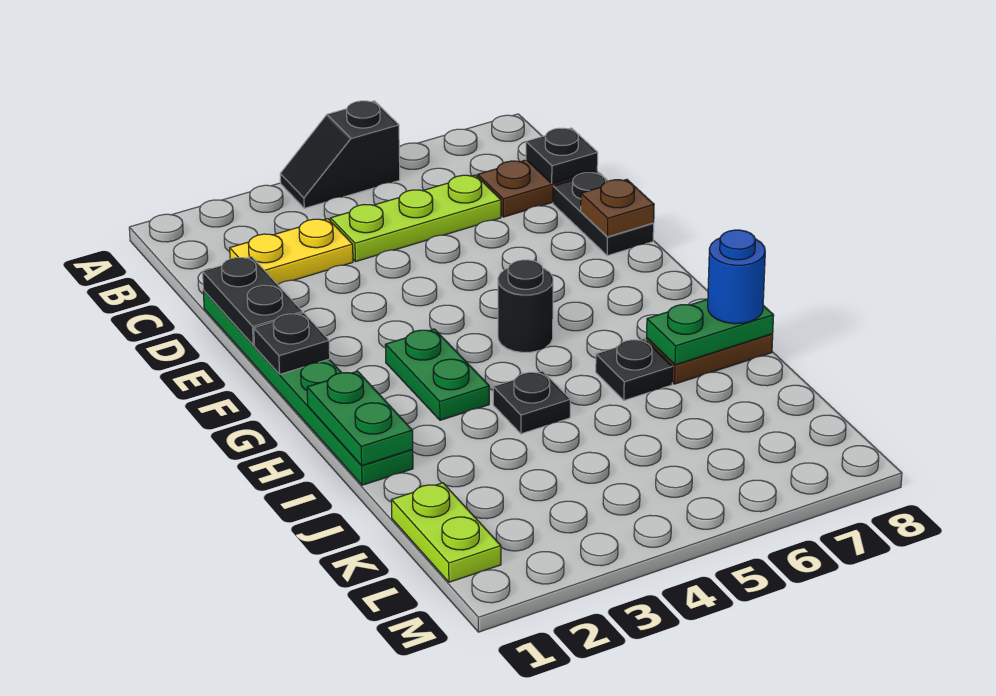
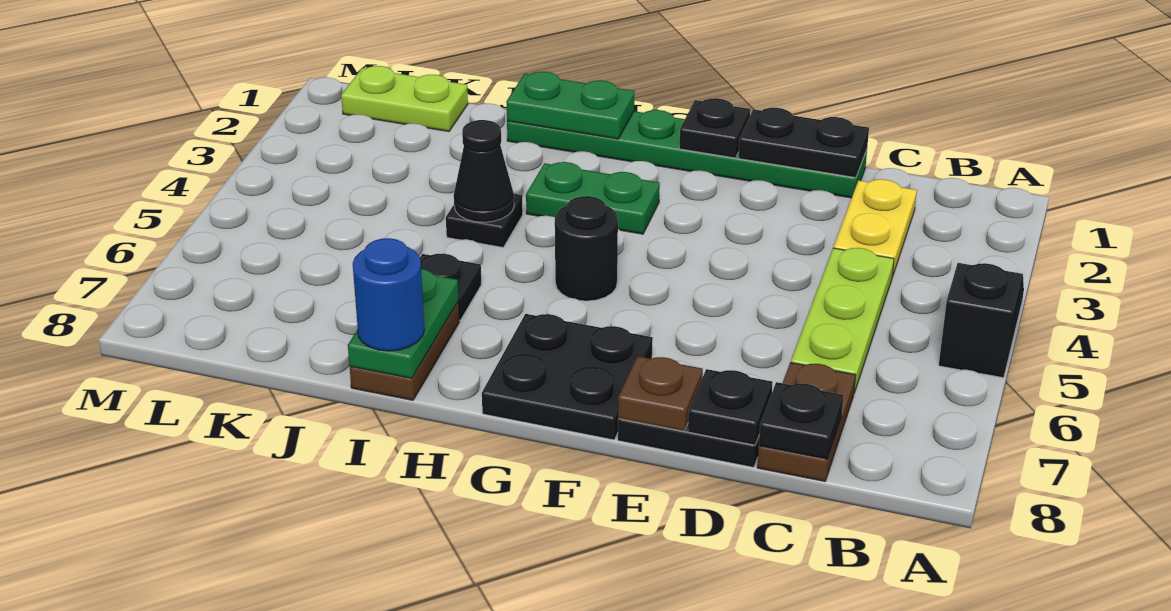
none -> black 1x1 plate [688,369,773,445]
none -> black 2x2 plate [482,314,653,440]
none -> black 1x1 cone [454,120,514,222]

